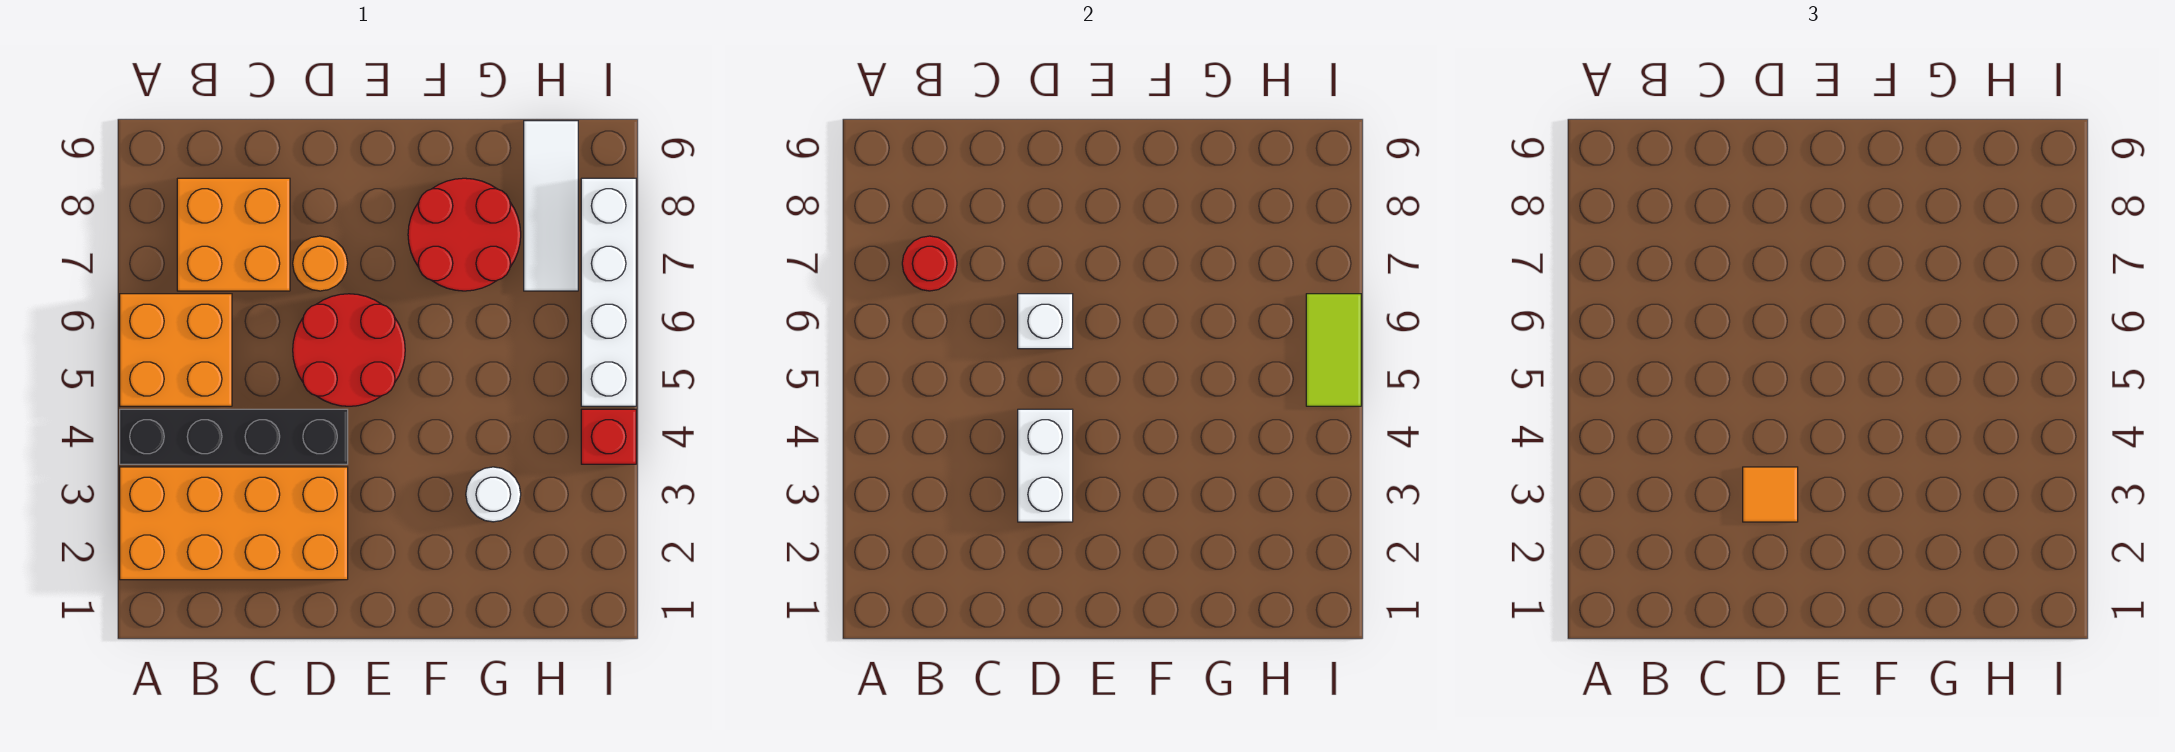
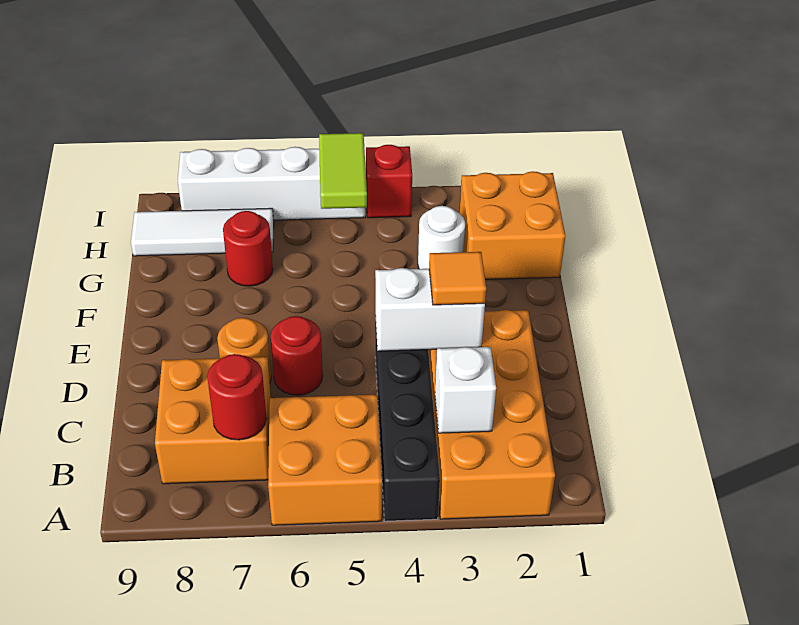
red 2x2 round brick [293,294,405,406] -> red 1x1 round brick [271,316,323,395]
white 1x1 brick [1018,294,1073,349] -> white 1x1 brick moved to [435,347,496,433]
red 2x2 round brick [408,178,521,291] -> red 1x1 round brick [223,211,273,286]
none -> orange 2x2 brick [460,171,565,279]
lime 1x2 tile [1306,294,1361,406] -> lime 1x2 tile turned to [319,133,367,209]

